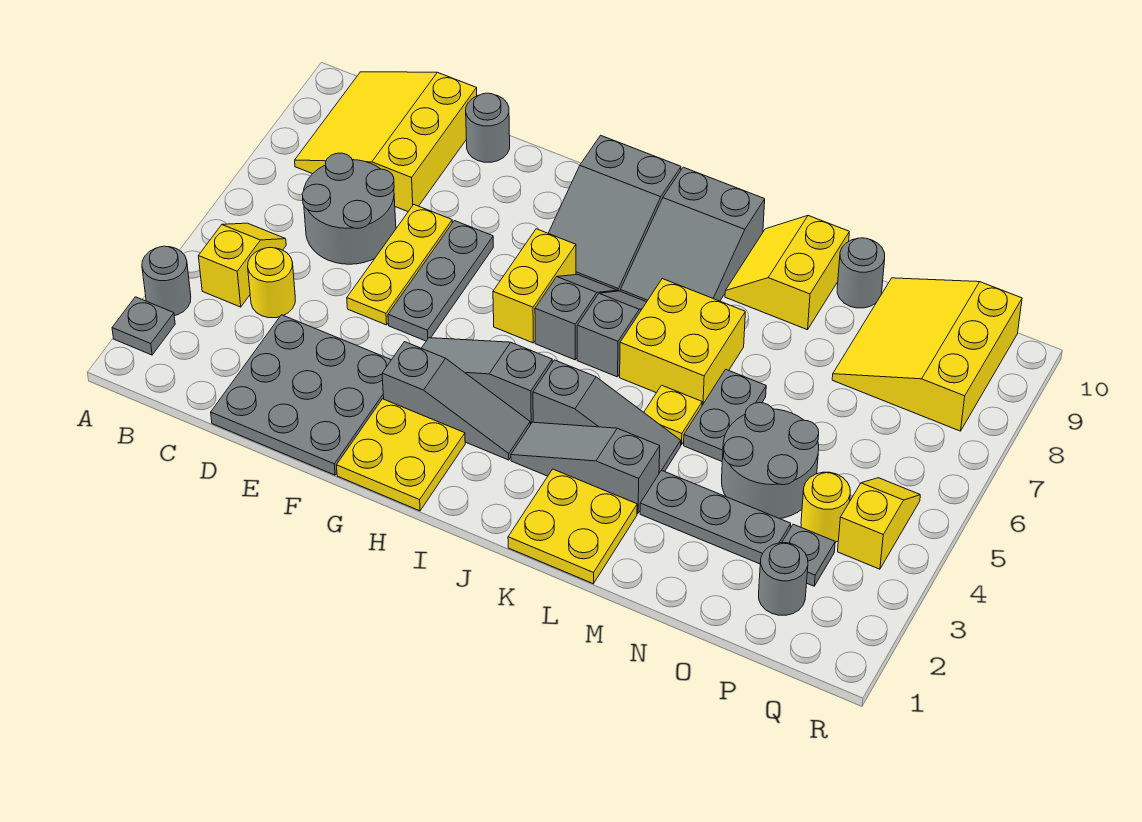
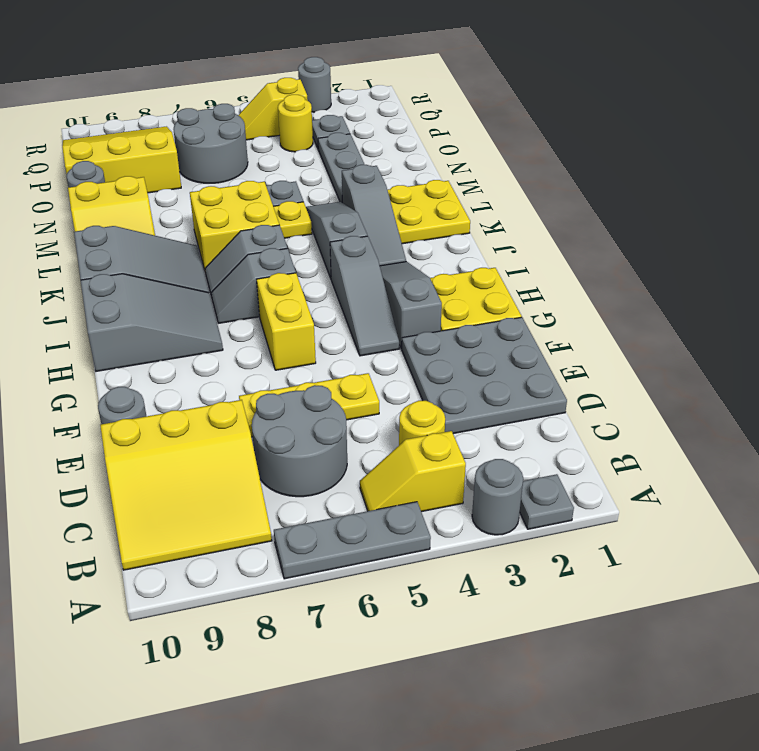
grey 1x3 plate [388,221,493,341] -> grey 1x3 plate moved to [274,502,431,579]
yellow 1x2 brick [493,229,576,343] -> yellow 1x2 brick turned to [257,273,316,370]
grey 2x2 round brick [722,403,819,519] -> grey 2x2 round brick moved to [173,104,248,183]
yellow 3x3 slope [832,278,1022,431] -> yellow 3x3 slope turned to [62,127,181,193]
grey 1x1 round brick [759,543,808,615] -> grey 1x1 round brick moved to [298,57,331,112]

